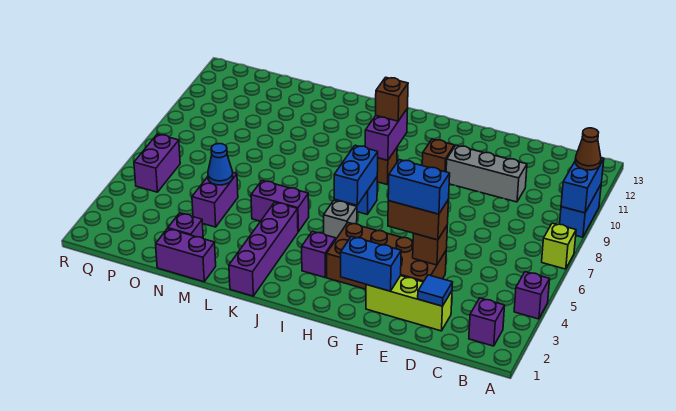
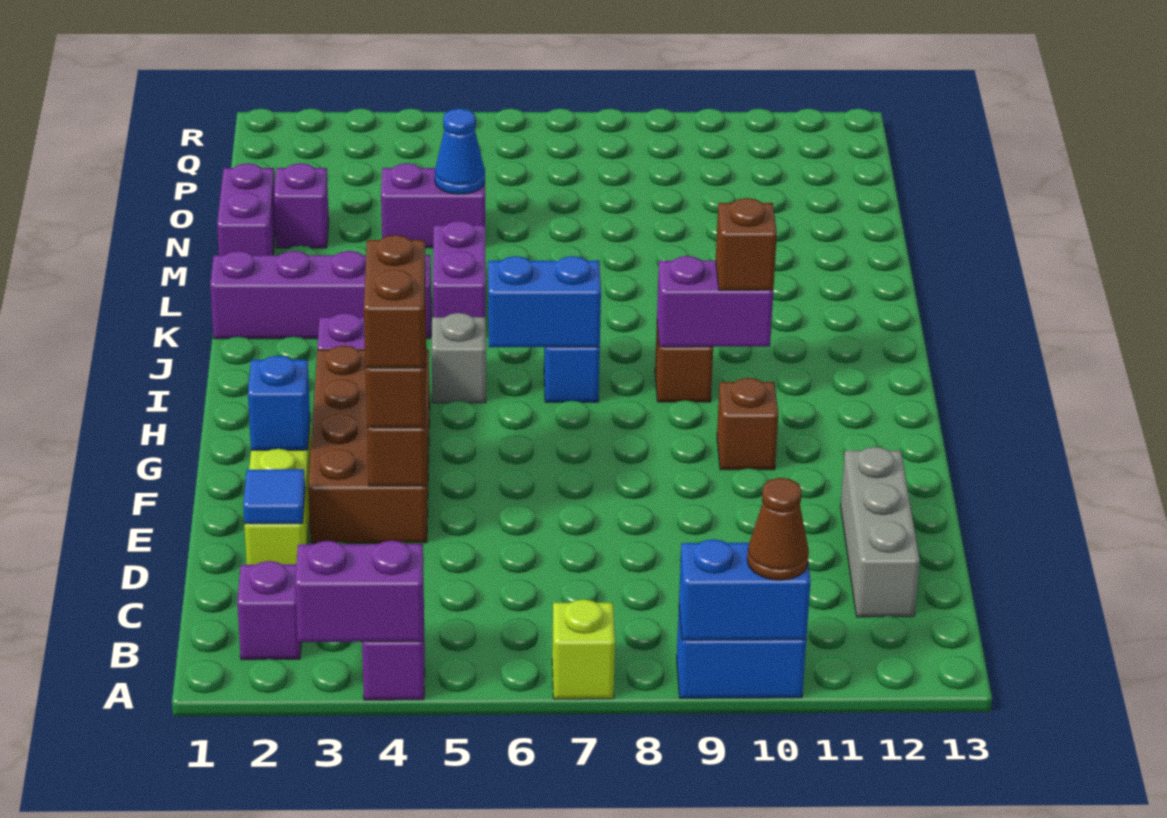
grey 1x3 brick [446,146,527,202] -> grey 1x3 brick moved to [841,447,920,617]
blue 1x2 brick [388,160,450,214] -> brown 1x2 brick [364,235,426,368]
blue 1x2 brick [341,236,401,291] -> blue 1x1 brick [248,356,310,450]
purple 1x2 brick [134,134,180,192] -> purple 1x2 brick moved to [295,540,424,642]

